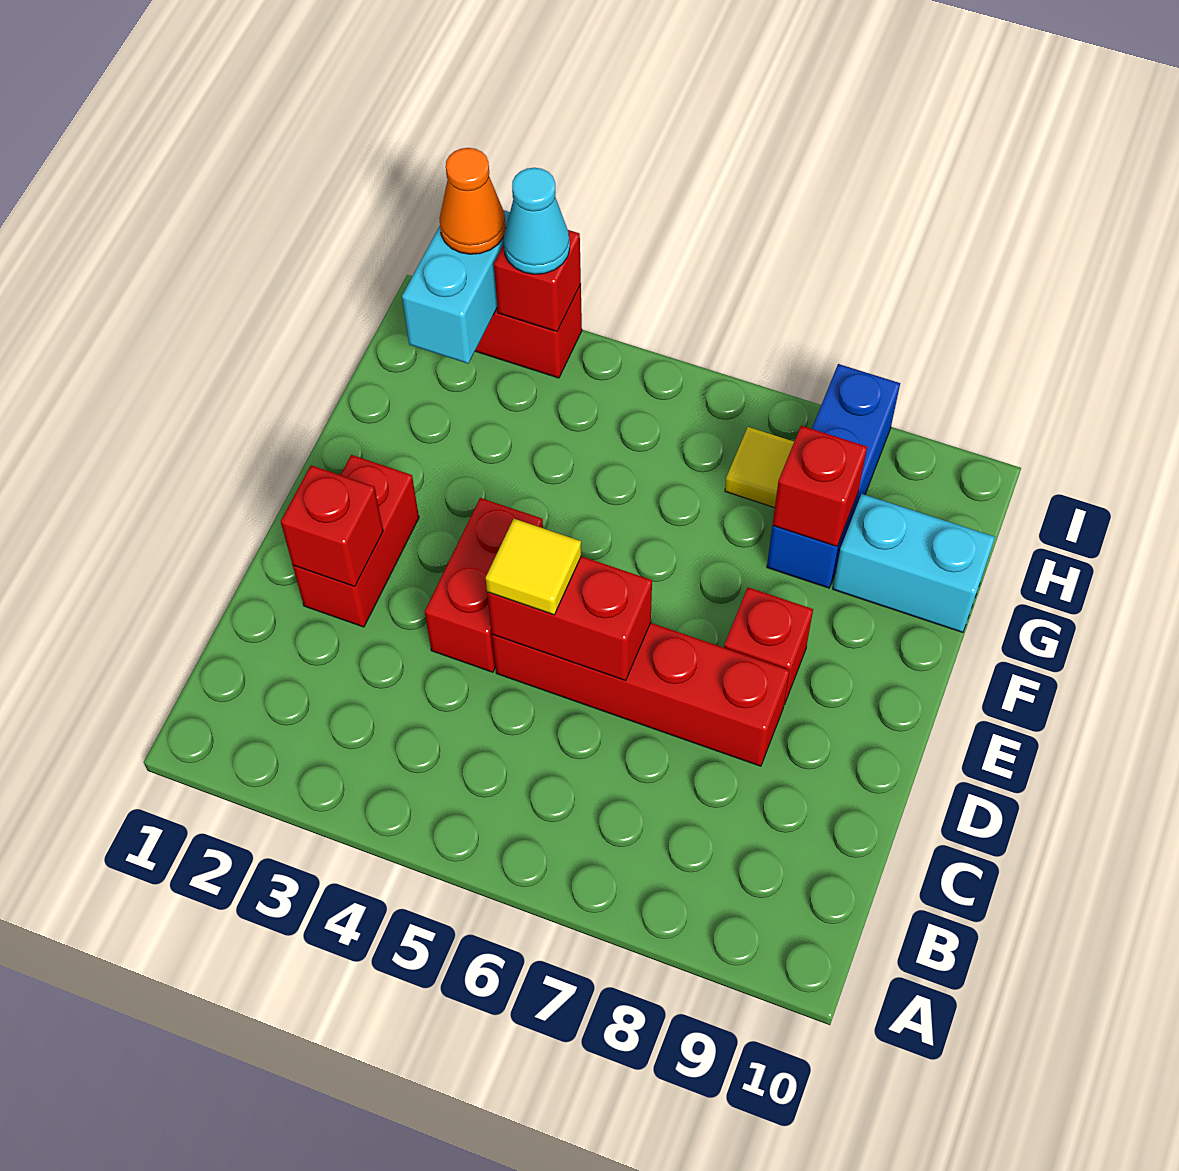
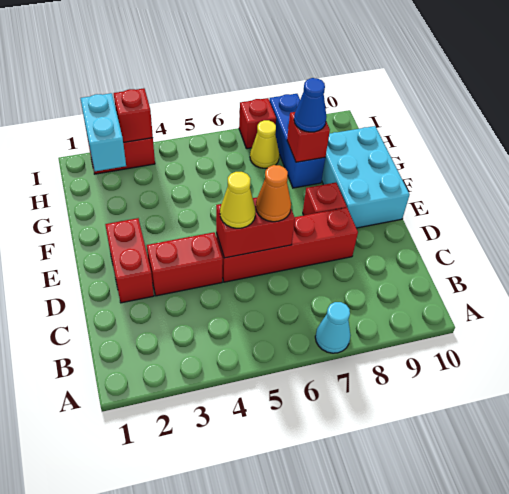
red 1x1 brick [281,465,383,587] -> red 1x1 brick moved to [239,98,276,149]
red 1x2 brick [425,498,543,672] -> red 1x2 brick turned to [147,232,223,296]
yellow 1x1 tile [486,519,581,615] -> yellow 1x1 cone [220,172,256,228]
none -> blue 1x1 cone [294,78,327,132]
cyan 1x2 brick [833,494,995,632] -> cyan 2x3 brick [322,126,410,228]
yellow 1x1 tile [725,427,794,508] -> yellow 1x1 cone [250,120,279,168]
orange 1x1 cone [439,148,506,254] -> orange 1x1 cone moved to [256,165,291,222]
cyan 1x1 cone [503,168,570,274] -> cyan 1x1 cone moved to [315,302,351,353]

